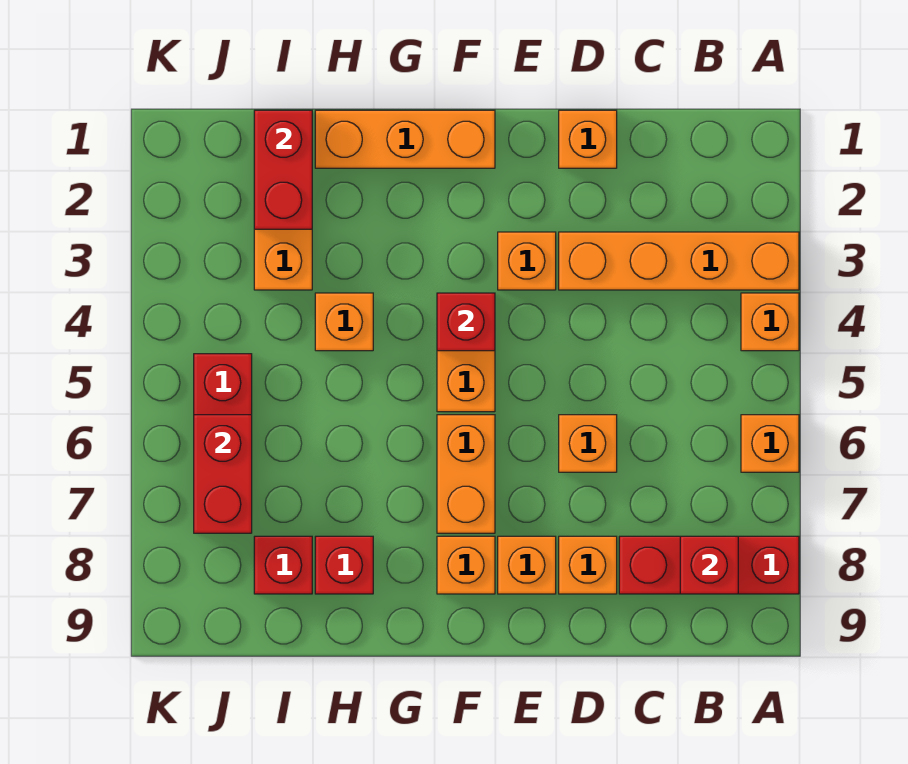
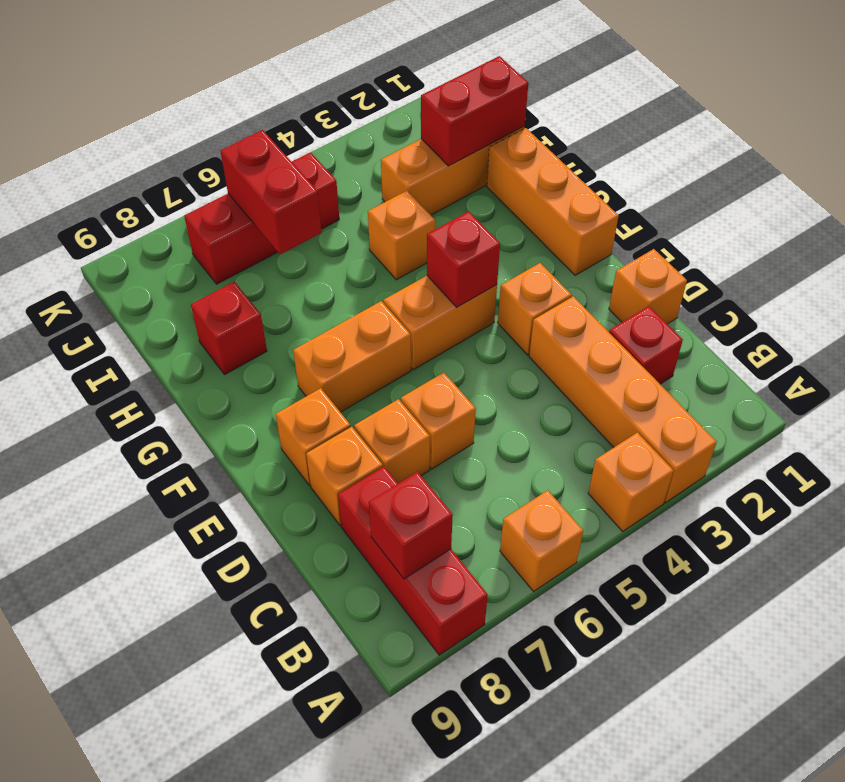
orange 1x1 brick [437,536,495,594] -> orange 1x1 brick moved to [354,399,430,483]
red 1x1 brick [254,536,312,594] -> red 1x1 brick moved to [609,306,683,384]
red 1x2 brick [194,415,252,533] -> red 1x2 brick turned to [220,130,322,255]

